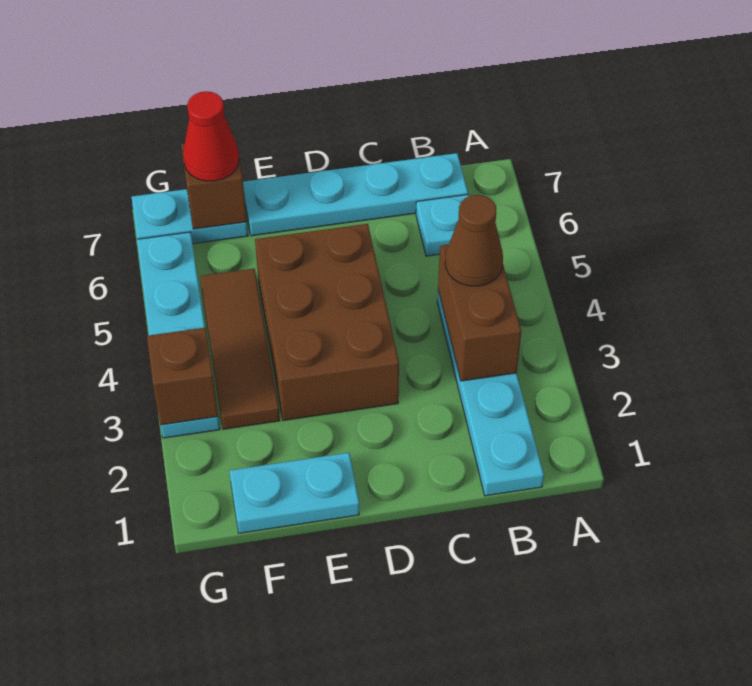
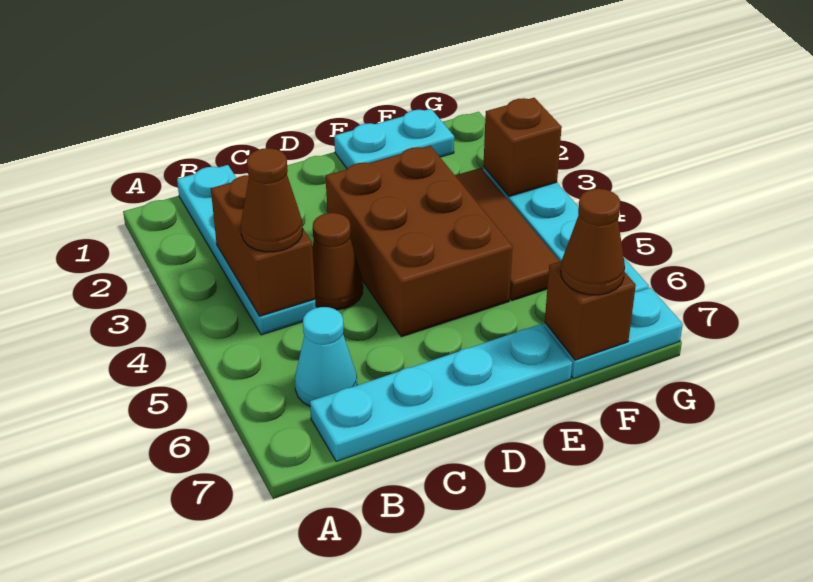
cyan 1x1 plate [416,195,469,256] -> cyan 1x1 cone [295,307,357,406]
none -> brown 1x1 cone [312,213,363,310]
red 1x1 cone [183,91,239,181] -> brown 1x1 cone [561,189,625,295]

